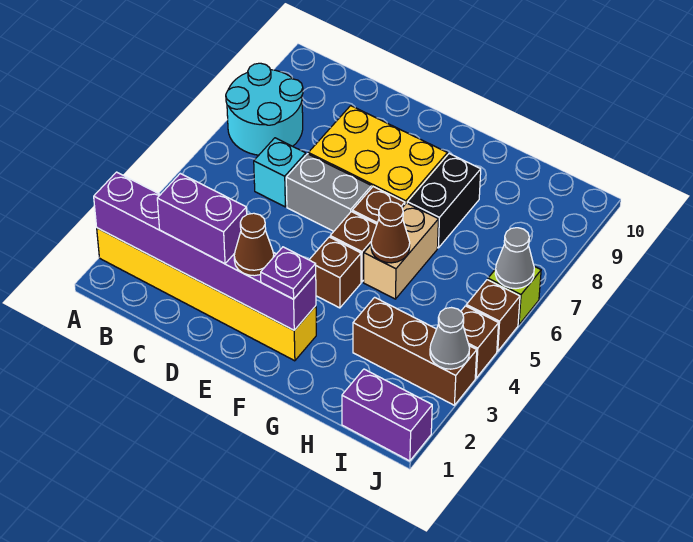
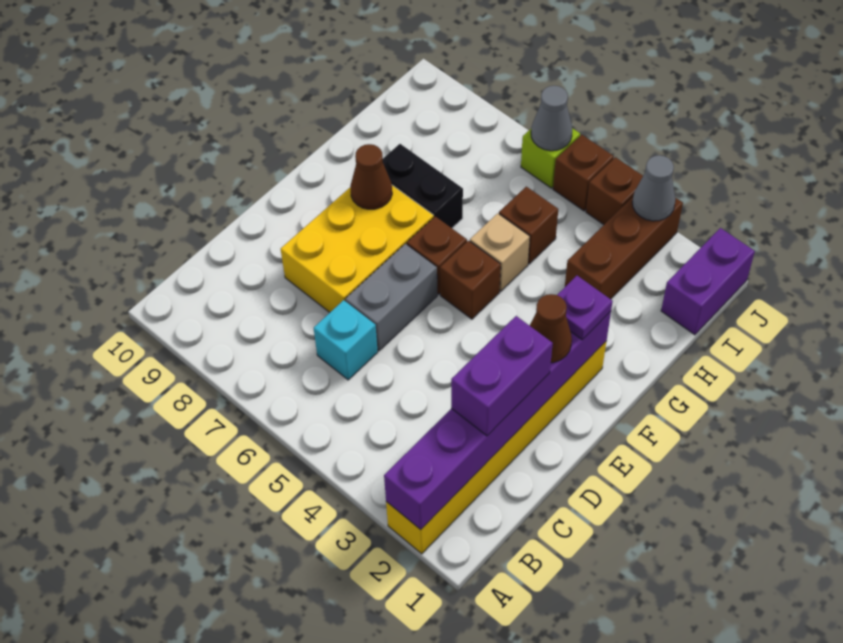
cyan 2x2 round brick [226,63,303,155] -> none
brown 1x1 brick [309,237,361,308] -> brown 1x1 brick moved to [499,187,558,264]
tan 1x2 brick [364,203,438,299] -> tan 1x1 brick [470,213,530,291]
brown 1x1 cone [371,202,410,263] -> brown 1x1 cone moved to [350,144,392,209]

